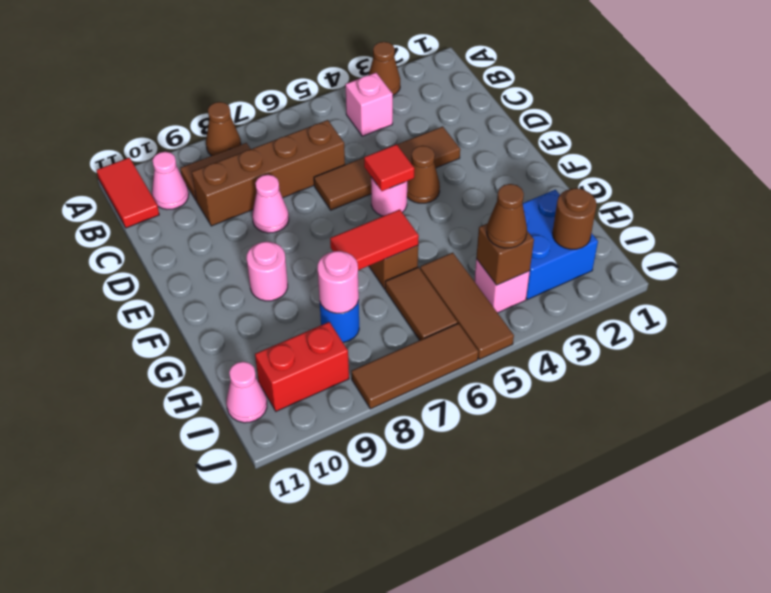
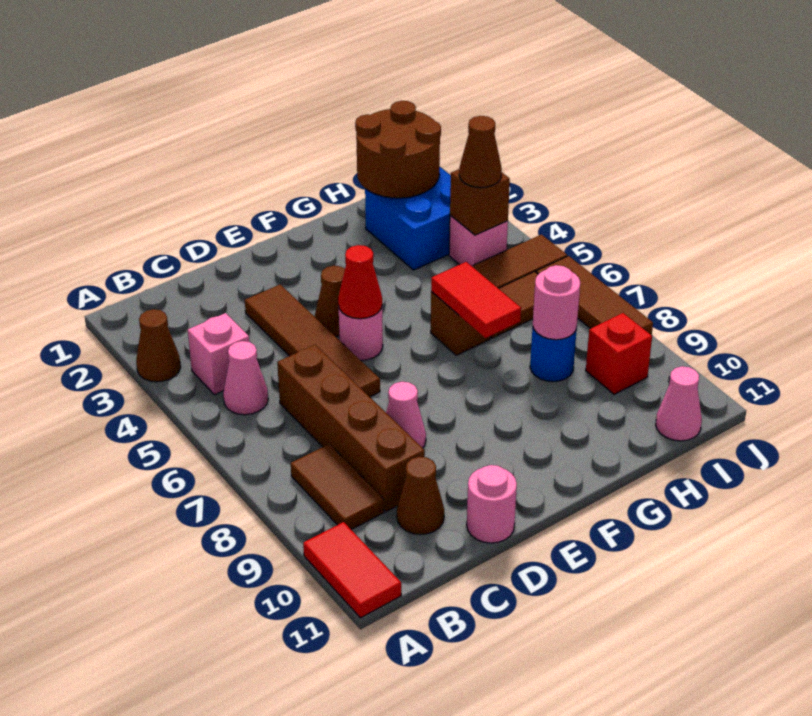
brown 1x1 cone [206,102,241,156] -> brown 1x1 cone moved to [397,457,444,534]
red 1x2 tile [97,158,159,228] -> red 1x2 tile turned to [303,522,401,618]
pink 1x1 cone [152,152,189,209] -> pink 1x1 cone moved to [223,341,268,415]
red 1x1 tile [364,144,415,191] -> red 1x1 cone [338,245,382,319]
pink 1x1 round brick [247,242,288,301] -> pink 1x1 round brick moved to [467,465,517,543]
brown 1x1 round brick [553,188,597,249] -> brown 2x2 round brick [355,101,441,198]
red 1x2 brick [255,322,349,411] -> red 1x1 brick [586,313,652,394]

